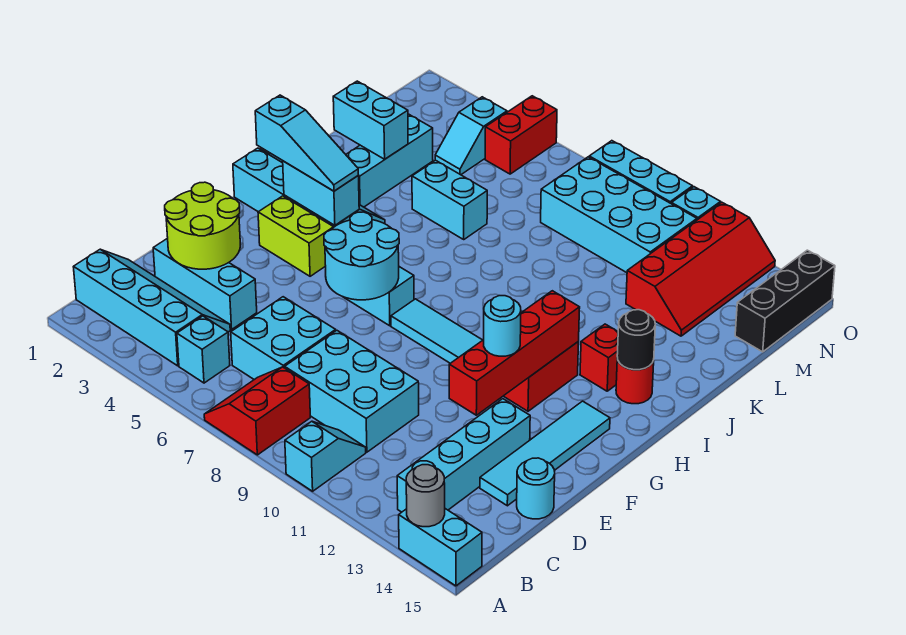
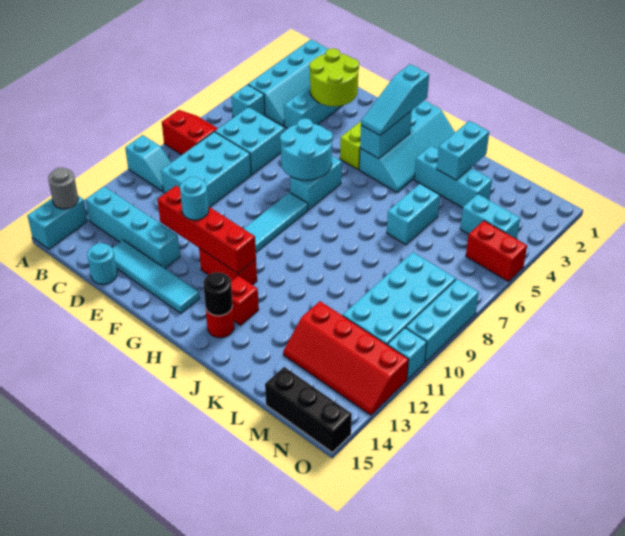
cyan 1x2 slope [435,97,507,175] -> cyan 1x2 brick [460,194,520,239]

